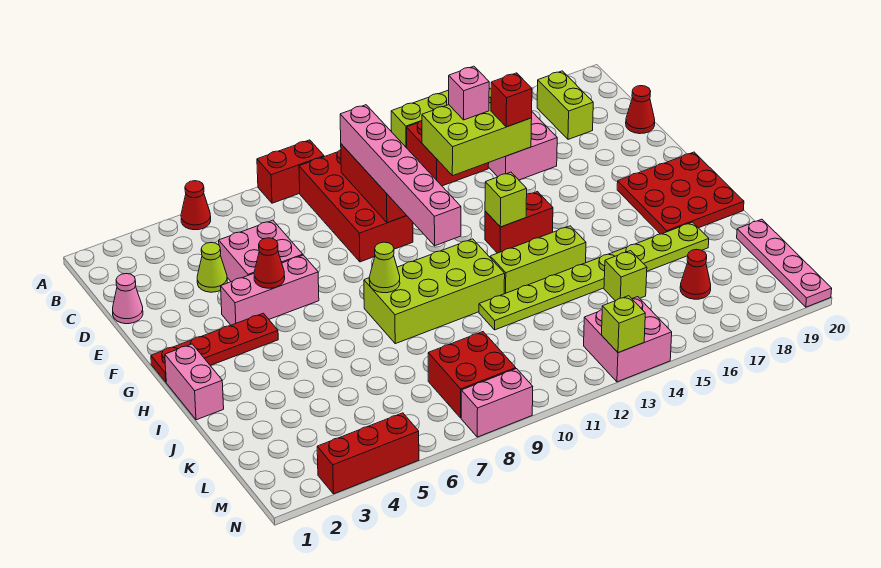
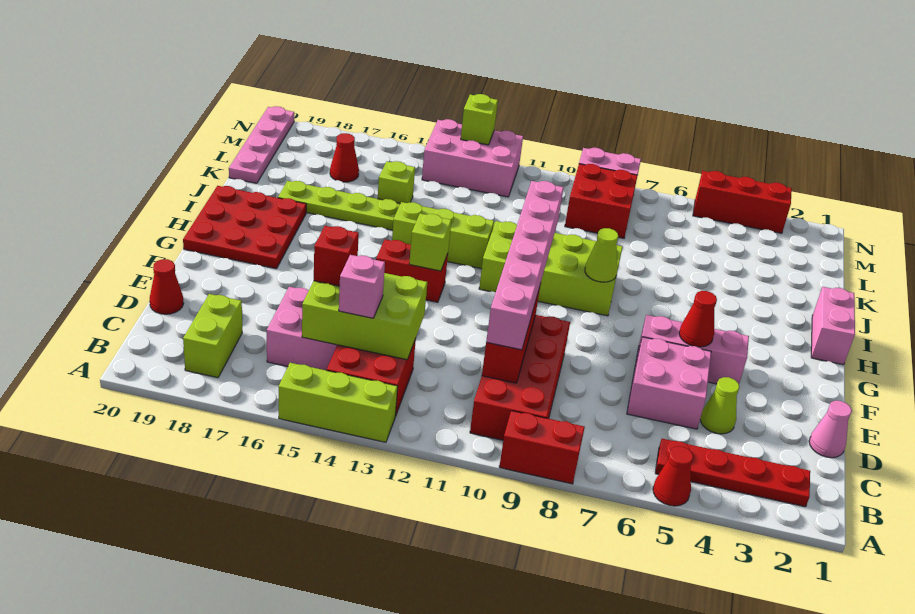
red 1x4 plate [151,313,278,382] -> red 1x4 plate moved to [655,439,810,507]
pink 2x2 brick [584,297,672,382] -> pink 2x3 brick [422,119,523,197]

